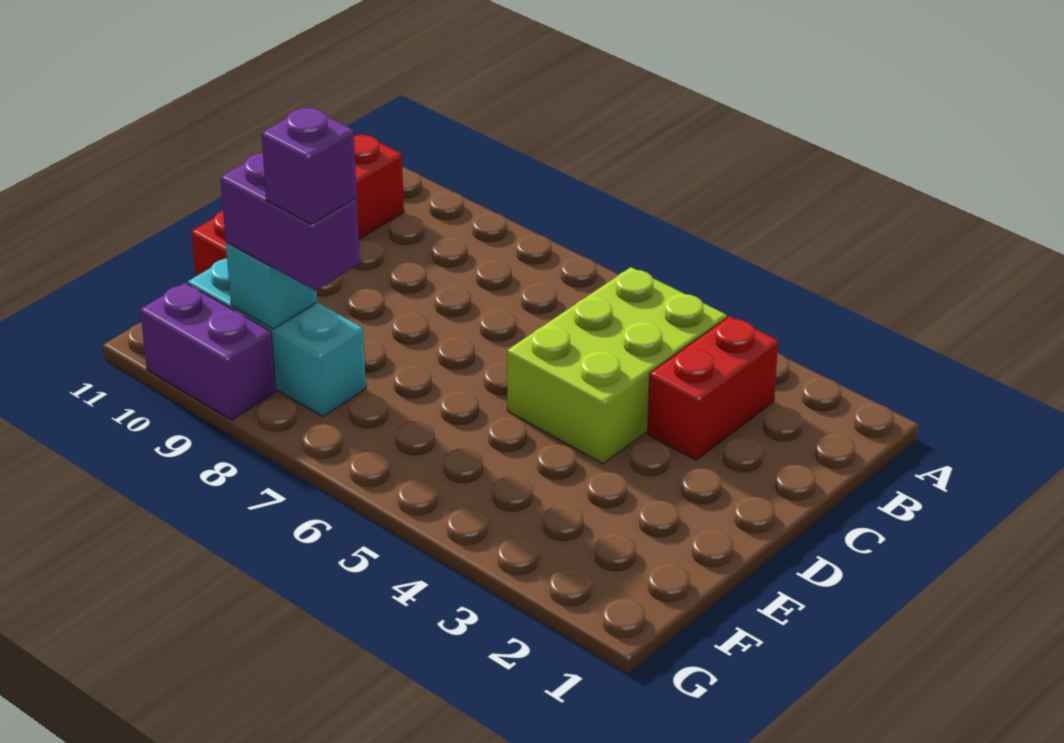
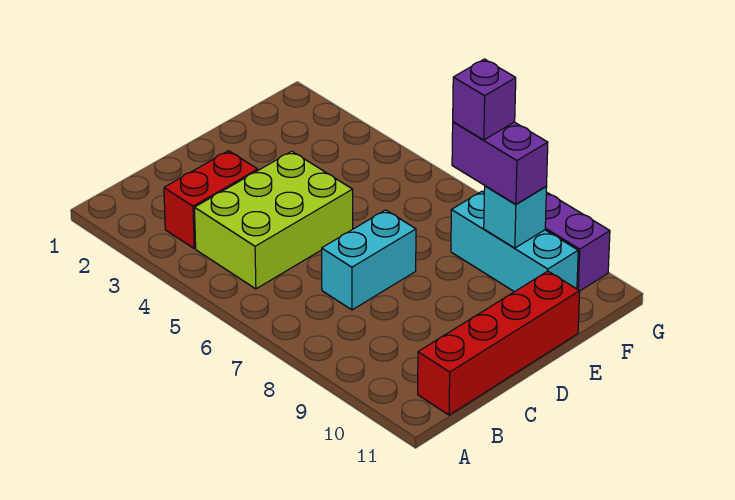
none -> cyan 1x2 brick [322,210,416,310]

